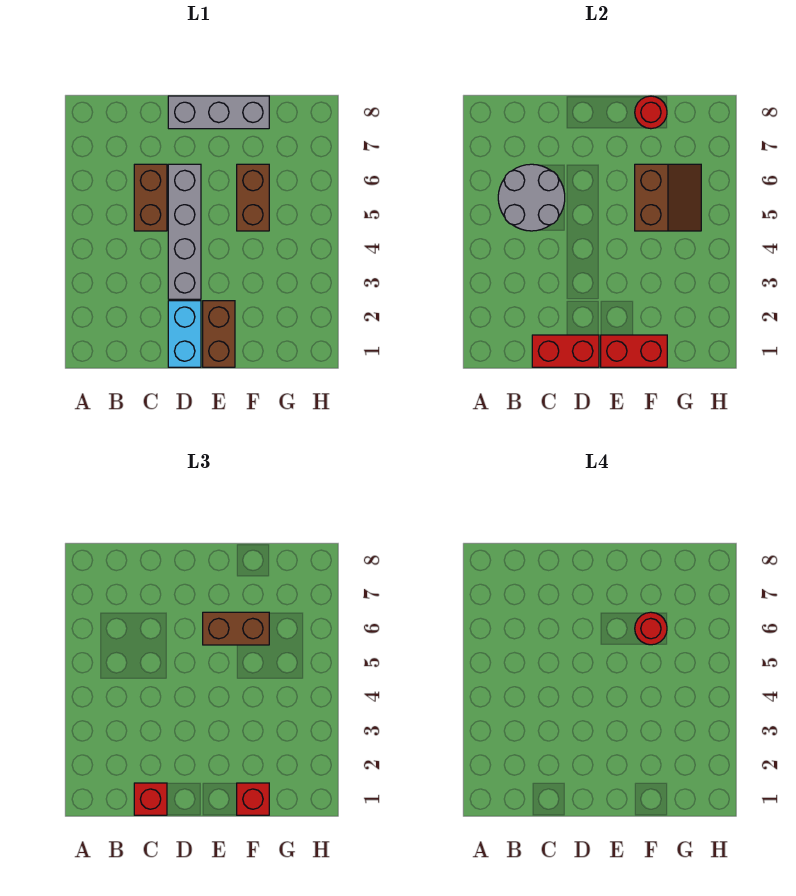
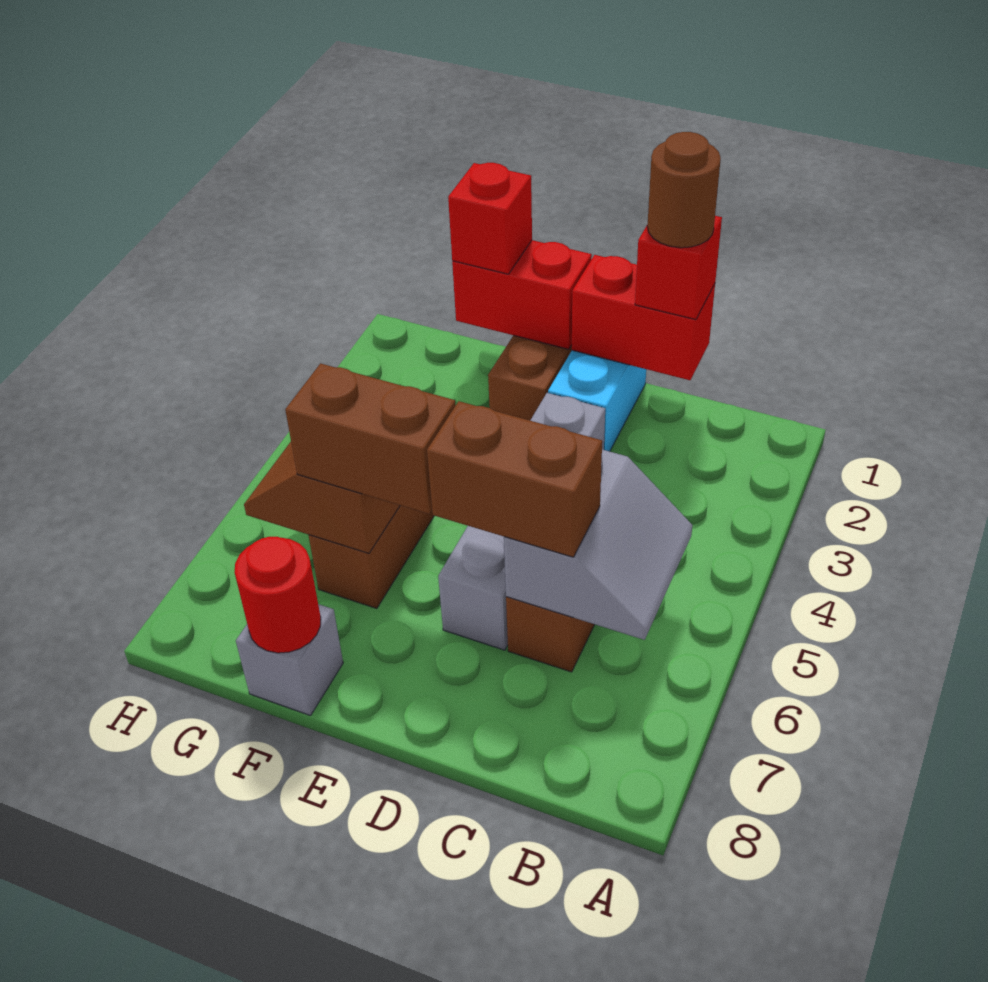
grey 2x2 round brick [498,164,565,231] -> grey 2x2 slope [504,450,692,640]
none -> brown 1x1 round brick [647,132,721,248]
none -> brown 1x2 brick [427,401,602,557]
grey 1x3 brick [168,96,269,129] -> grey 1x1 brick [236,604,343,716]
red 1x1 round brick [635,612,667,645] -> none

